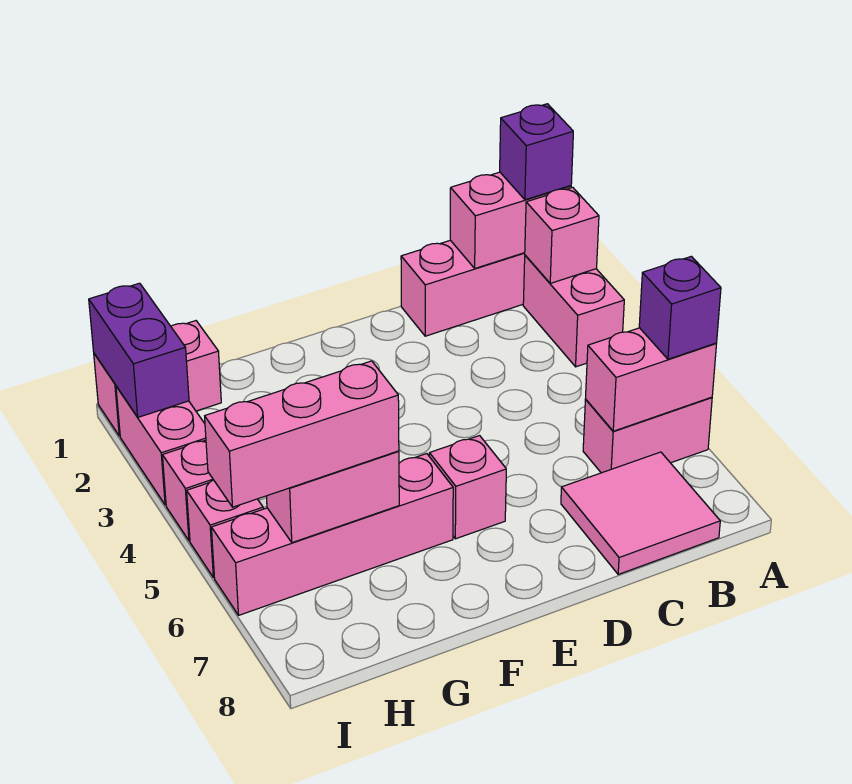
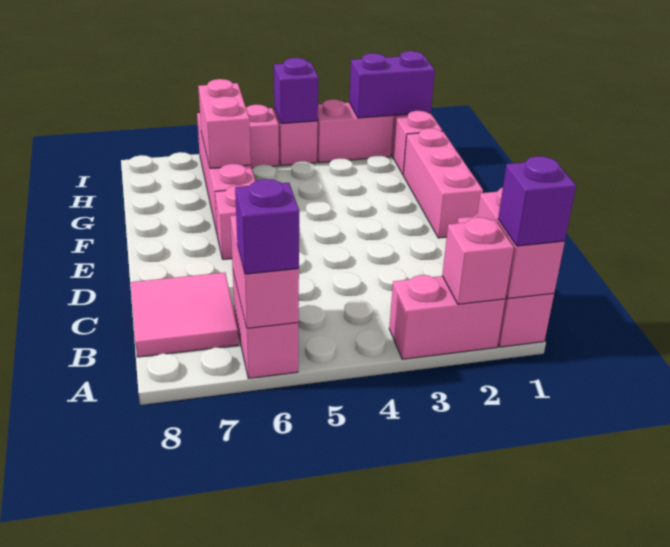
pink 1x3 brick [205,361,399,507] -> pink 1x3 brick moved to [403,128,483,238]
none -> purple 1x1 brick [274,58,318,124]

